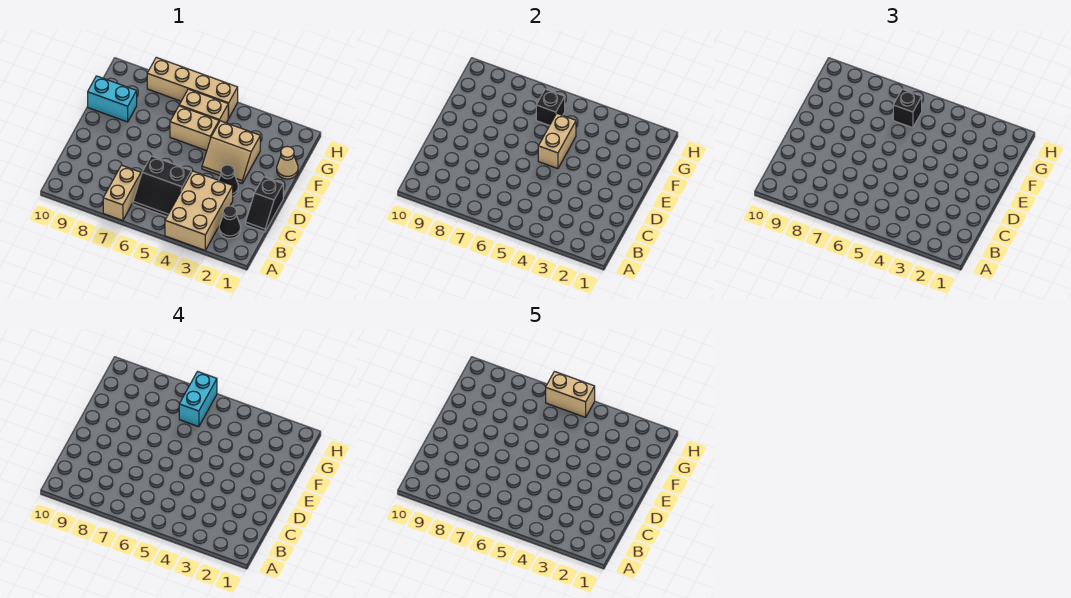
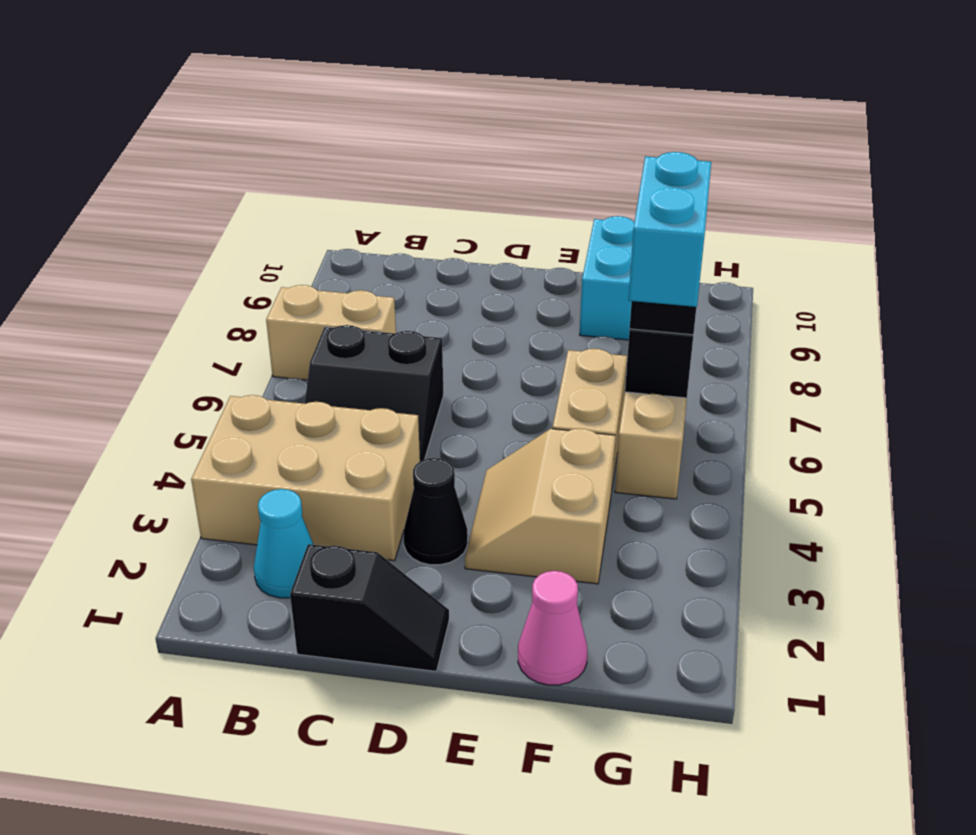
black 1x1 cone [219,206,241,238] -> cyan 1x1 cone [254,489,313,598]
black 2x2 slope [133,156,191,216] -> black 2x2 slope turned to [305,325,443,461]
black 1x2 slope [246,177,283,232] -> black 1x2 slope turned to [290,544,449,671]
tan 1x2 brick [538,113,576,169] -> none
tan 1x1 cone [277,147,298,179] -> pink 1x1 cone [518,571,587,685]
cyan 1x2 brick [179,372,217,427] -> cyan 1x2 brick turned to [629,152,711,307]
tan 1x4 brick [147,58,238,118] -> none
tan 1x2 brick [546,372,595,417] -> none

